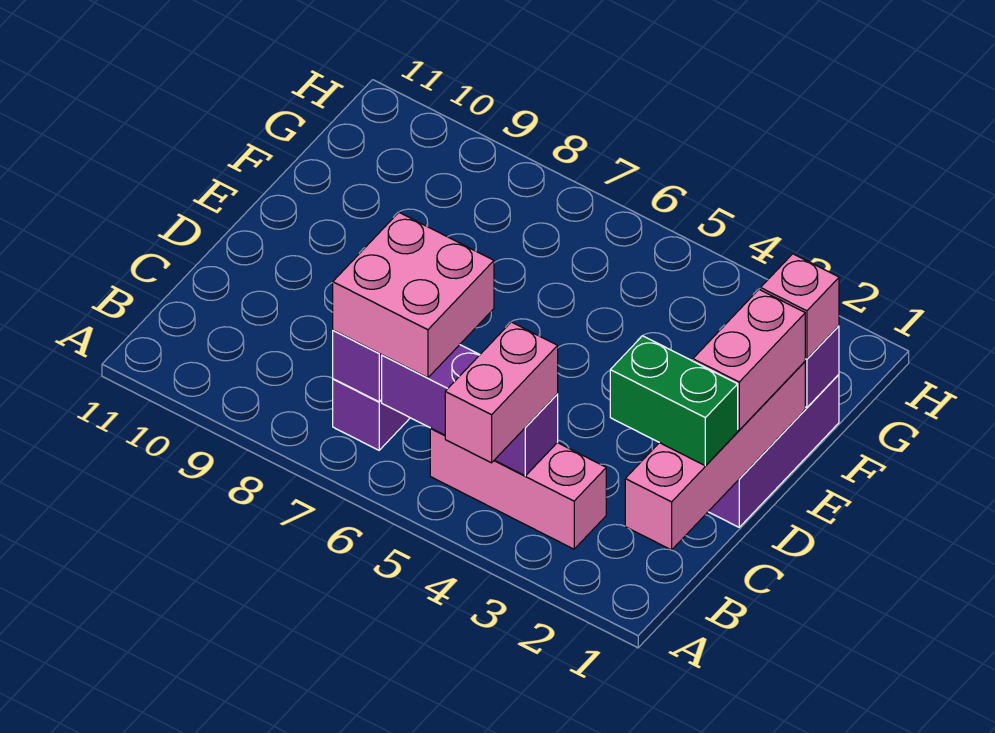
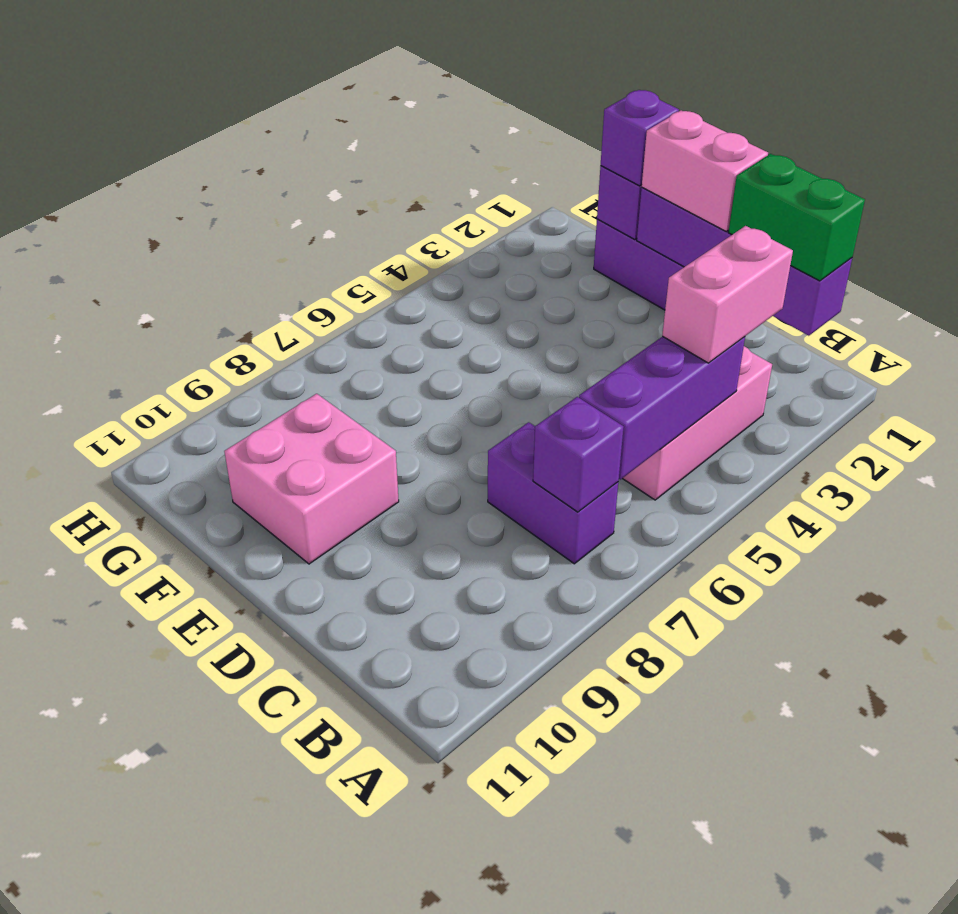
pink 1x2 brick [445,322,558,463] -> pink 1x2 brick turned to [662,226,793,363]
pink 1x4 brick [625,362,805,550] -> purple 1x4 brick [637,188,852,336]
pink 2x2 brick [333,213,494,378] -> pink 2x2 brick moved to [224,394,399,564]
green 1x2 brick [610,336,738,466] -> green 1x2 brick turned to [728,154,865,281]
pink 1x1 brick [761,254,839,359] -> purple 1x1 brick [601,90,679,186]

